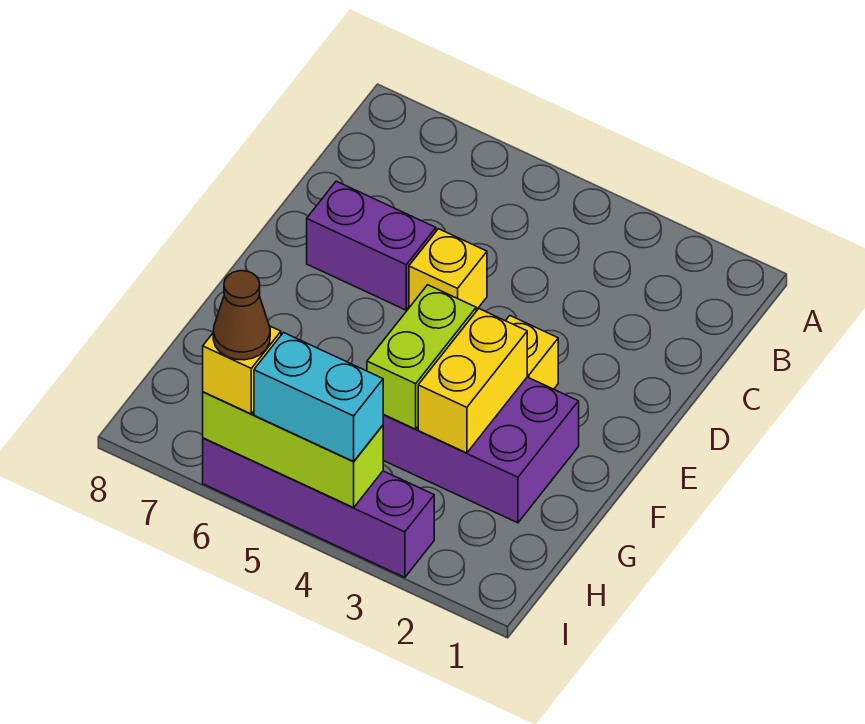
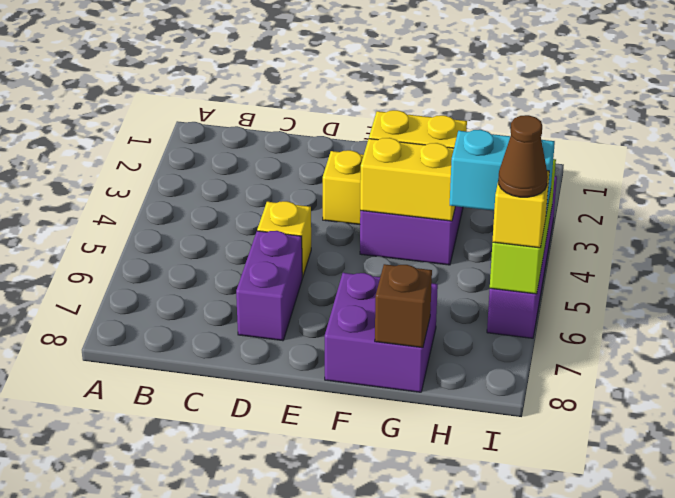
lime 1x2 brick [367,285,476,429] -> yellow 1x2 brick [360,138,455,221]
none -> purple 2x2 brick [325,273,438,392]
none -> brown 1x1 brick [375,264,432,348]
cyan 1x2 brick [254,333,383,461] -> cyan 1x2 brick turned to [450,130,555,213]

